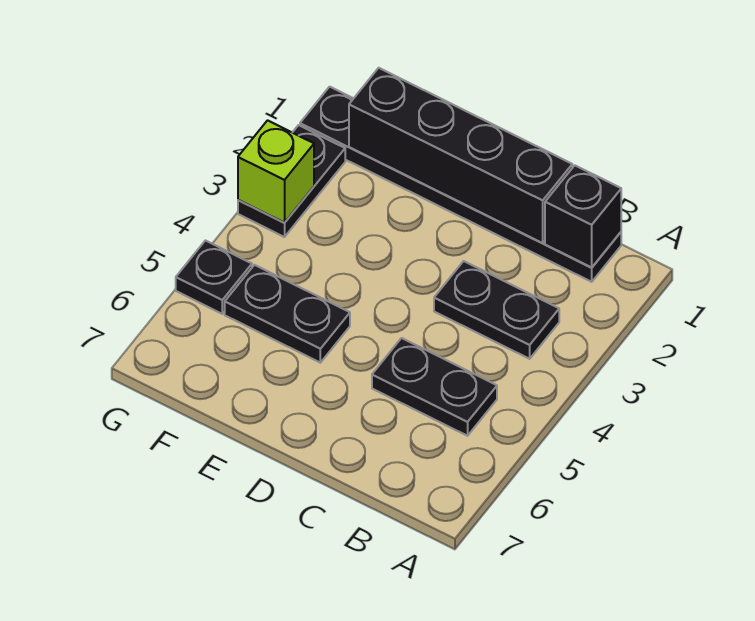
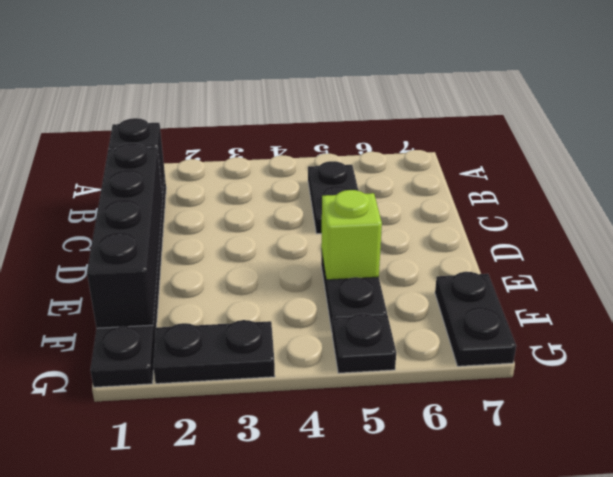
black 1x2 plate [434,261,559,359] -> black 1x2 plate moved to [435,272,516,366]
lime 1x1 brick [238,120,314,223] -> lime 1x1 brick moved to [321,190,382,280]

